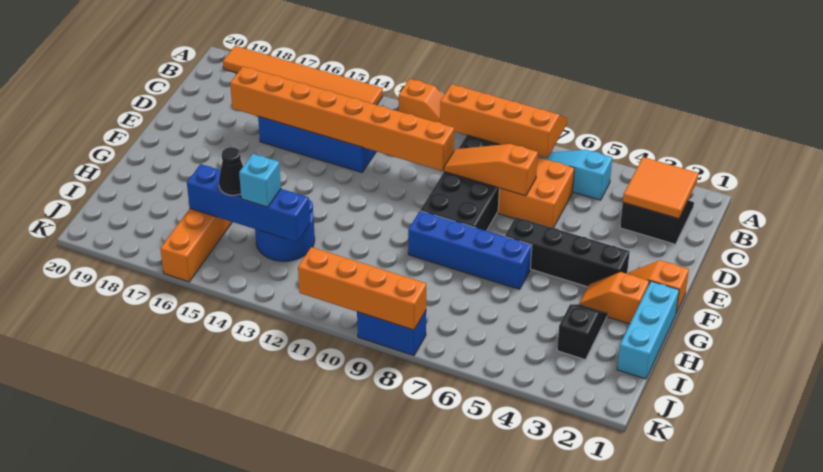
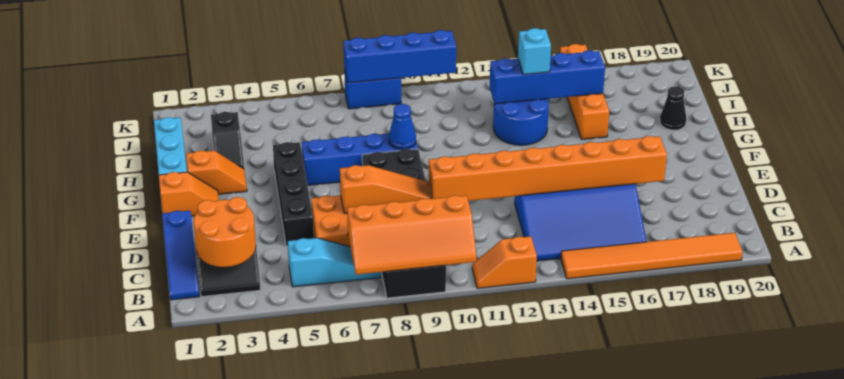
none -> blue 1x3 slope [162,211,199,300]
orange 2x2 tile [623,157,698,219] -> orange 2x2 round brick [194,197,256,267]
black 1x4 brick [505,217,630,287] -> black 1x4 brick turned to [273,142,314,246]
none -> blue 1x1 cone [389,104,416,149]
black 1x1 cone [219,147,243,195] -> black 1x1 cone moved to [660,86,687,130]
orange 1x4 brick [298,247,426,330] -> blue 1x4 brick [343,30,456,83]

